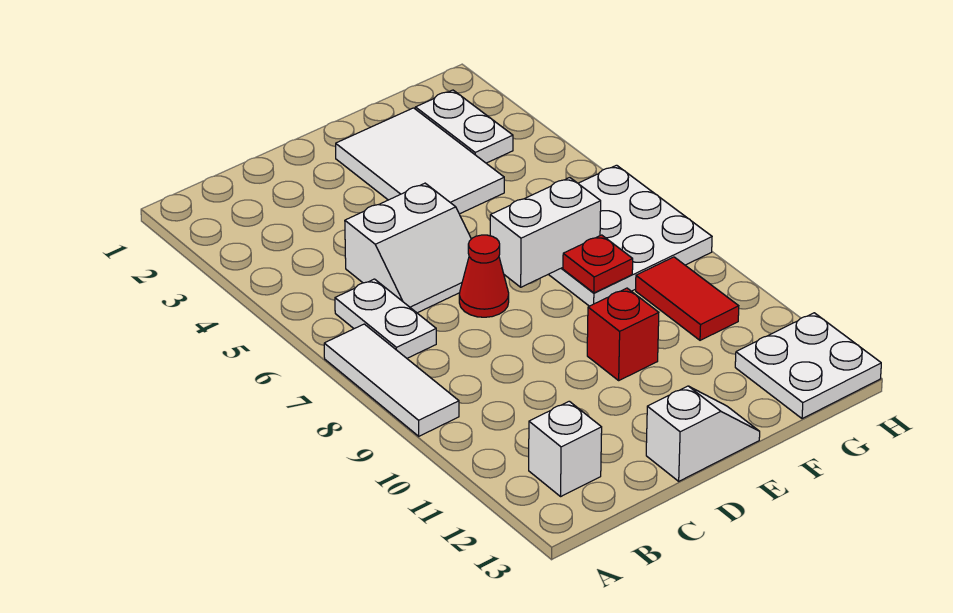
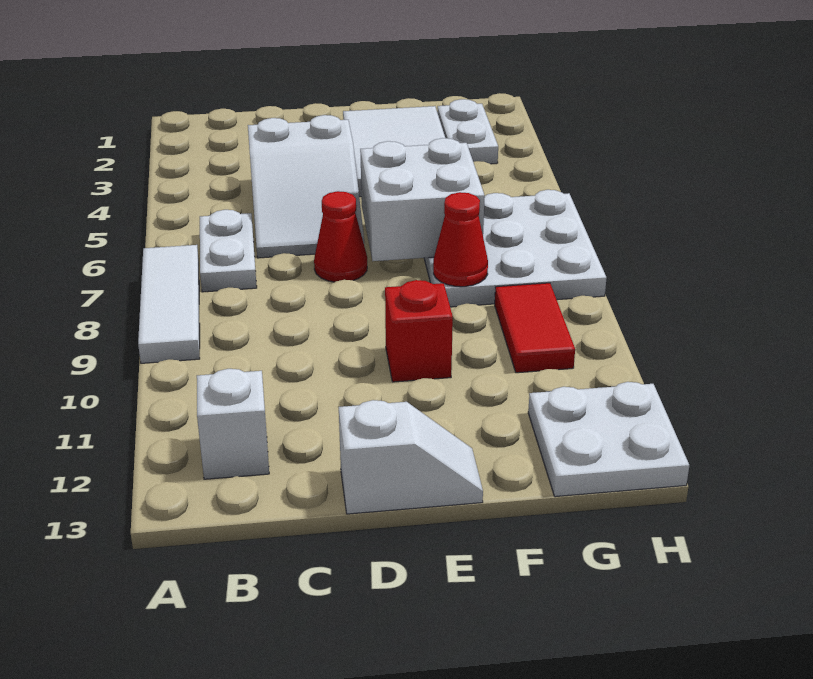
white 2x2 slope [345,183,471,313] -> white 2x3 slope [248,115,364,258]
white 1x2 brick [490,178,601,287] -> white 2x2 brick [360,138,485,261]
red 1x1 plate [563,235,633,293] -> red 1x1 cone [433,192,488,287]

